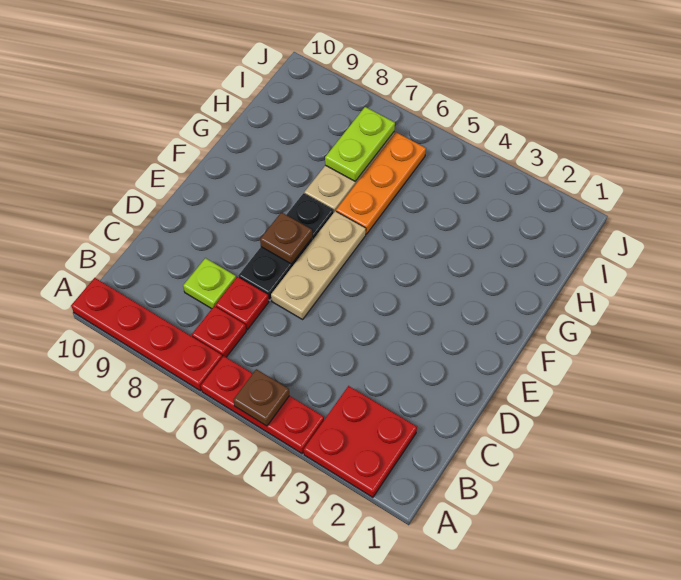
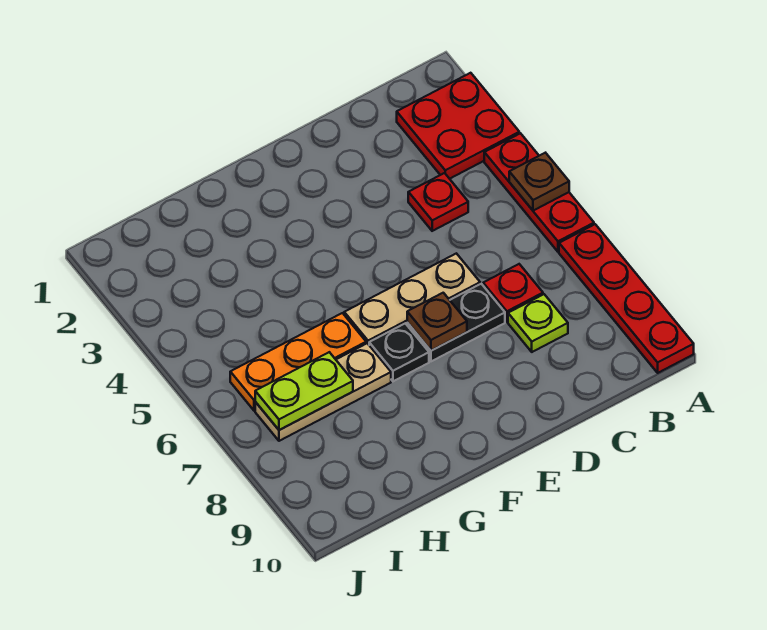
red 1x1 plate [192,306,246,357] -> red 1x1 plate moved to [408,173,468,231]

